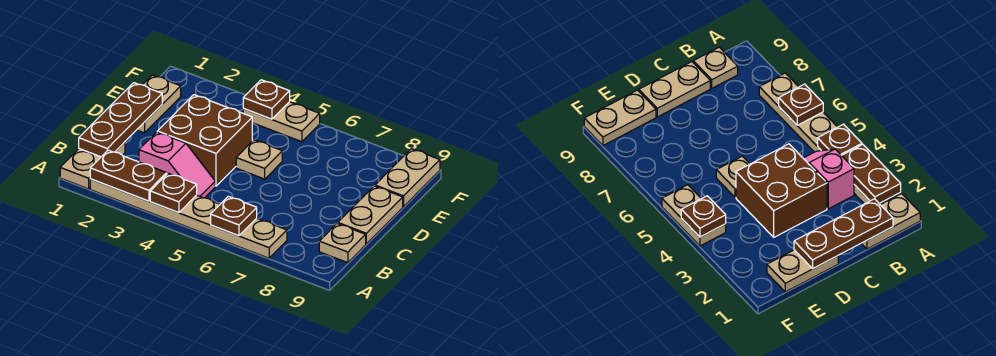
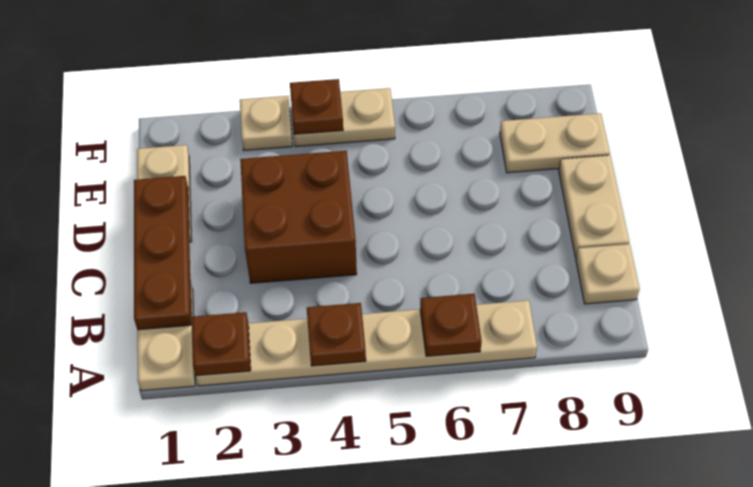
brown 1x2 plate [90,150,167,201] -> brown 1x1 plate [192,312,251,376]
pink 1x2 slope [139,132,215,198] -> none
tan 1x1 plate [236,140,282,179] -> tan 1x1 plate moved to [240,96,292,151]
tan 1x2 plate [375,149,440,207] -> tan 1x2 plate turned to [500,113,610,173]

